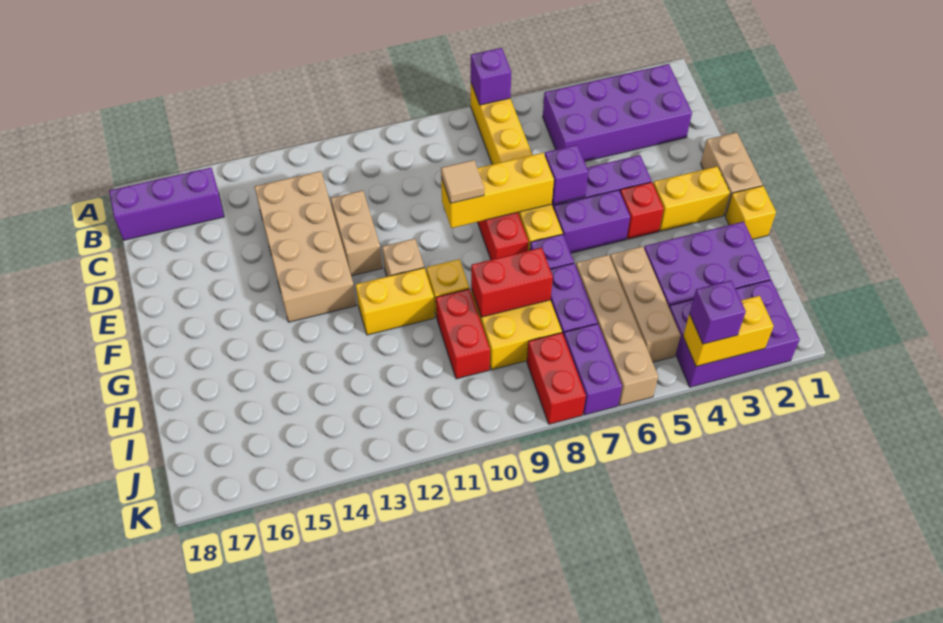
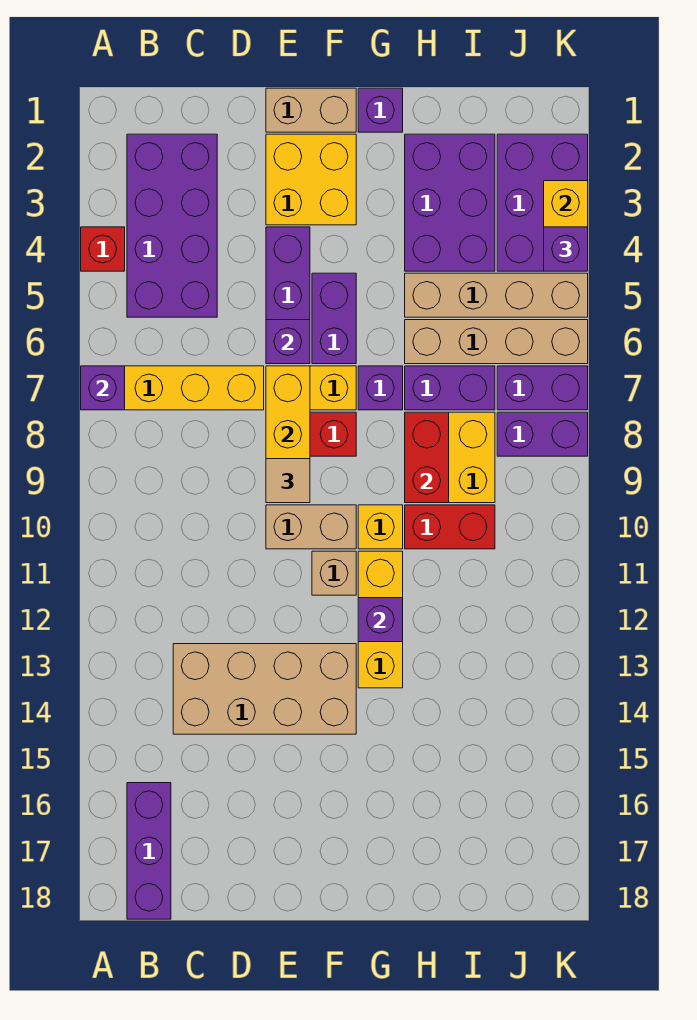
tan 1x2 brick [331,191,382,276] -> tan 1x2 brick moved to [266,505,356,549]
yellow 1x2 brick [653,166,730,231] -> yellow 2x2 brick [266,134,356,225]
red 1x1 brick [620,182,664,239] -> red 1x1 brick moved to [81,227,125,271]
yellow 1x1 brick [725,186,776,239] -> purple 1x1 brick [358,88,403,132]
yellow 1x2 brick [356,268,435,335] -> yellow 1x3 brick [358,551,403,688]
none -> purple 1x1 brick [358,598,403,642]
tan 1x3 brick [610,246,681,362] -> tan 1x4 brick [405,273,588,317]
red 1x2 brick [527,333,586,424] -> purple 1x2 brick [497,412,588,456]

